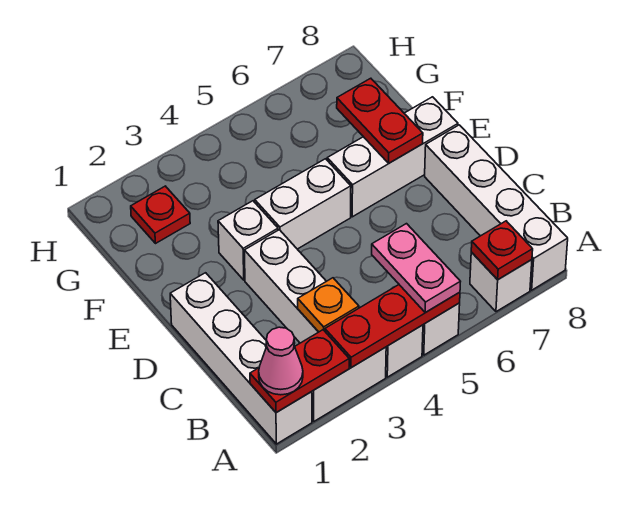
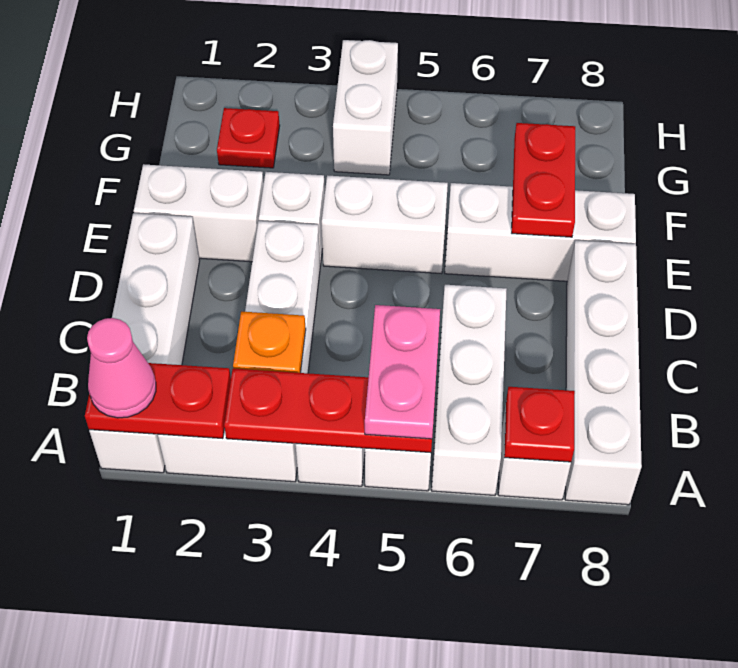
none -> white 1x3 brick [432,285,507,495]
none -> white 1x2 brick [134,164,264,262]
none -> white 1x2 brick [333,40,398,175]

